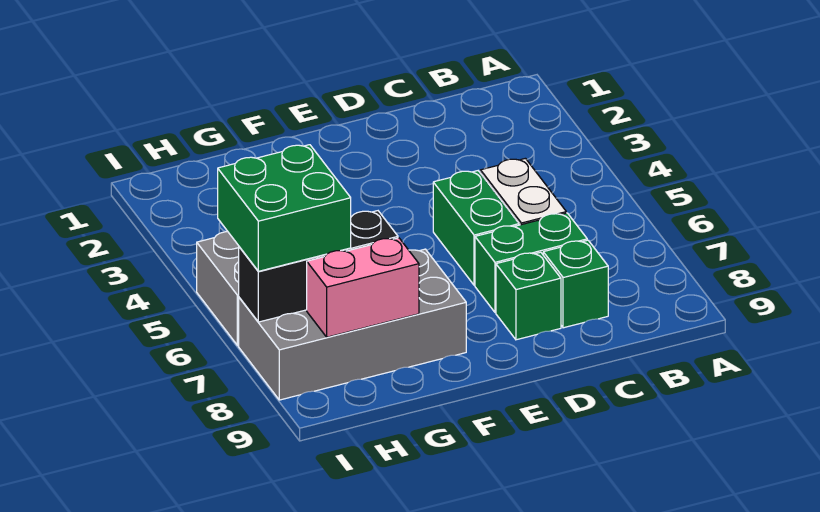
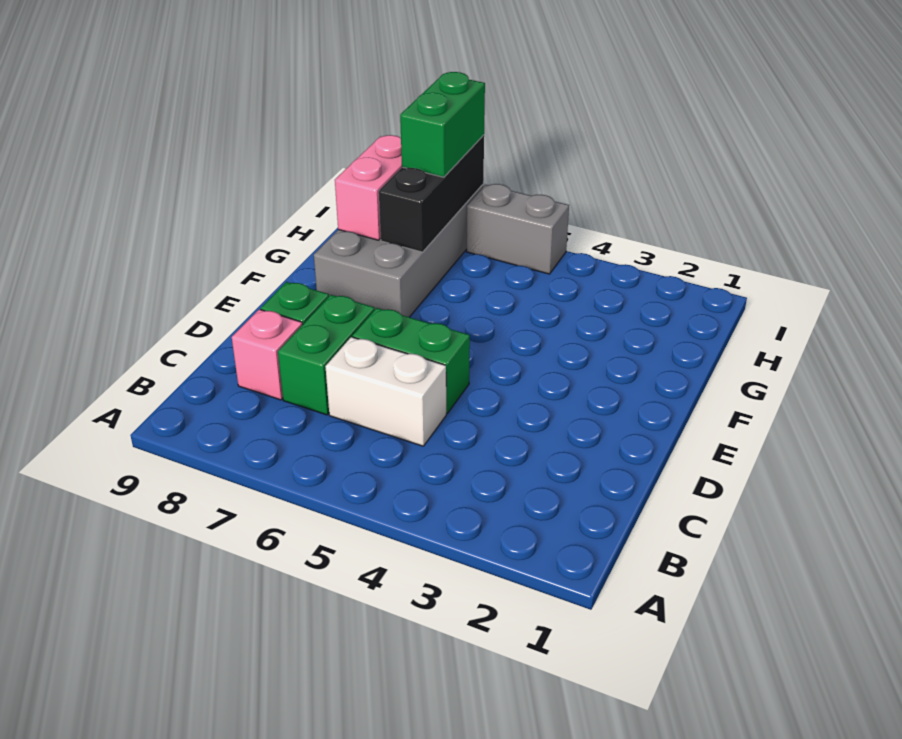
green 1x1 brick [543,240,608,328] -> pink 1x1 brick [232,309,303,400]
green 2x2 brick [218,145,351,271] -> green 1x2 brick [400,72,485,177]

